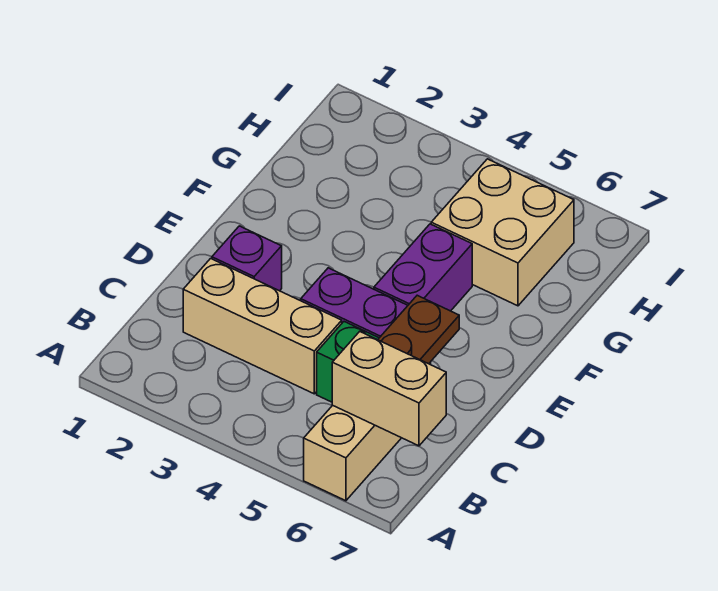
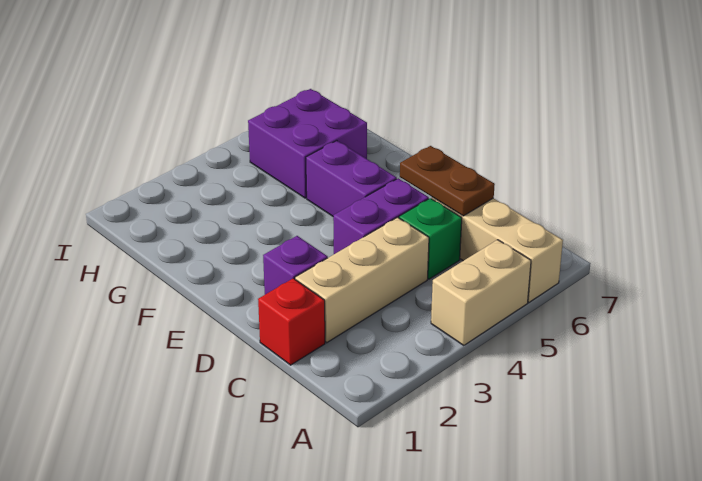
tan 1x2 brick [332,332,446,446] -> tan 1x2 brick moved to [431,240,531,345]
none -> red 1x1 brick [258,278,325,365]
tan 2x2 brick [431,159,574,306] -> purple 2x2 brick [248,89,367,198]

